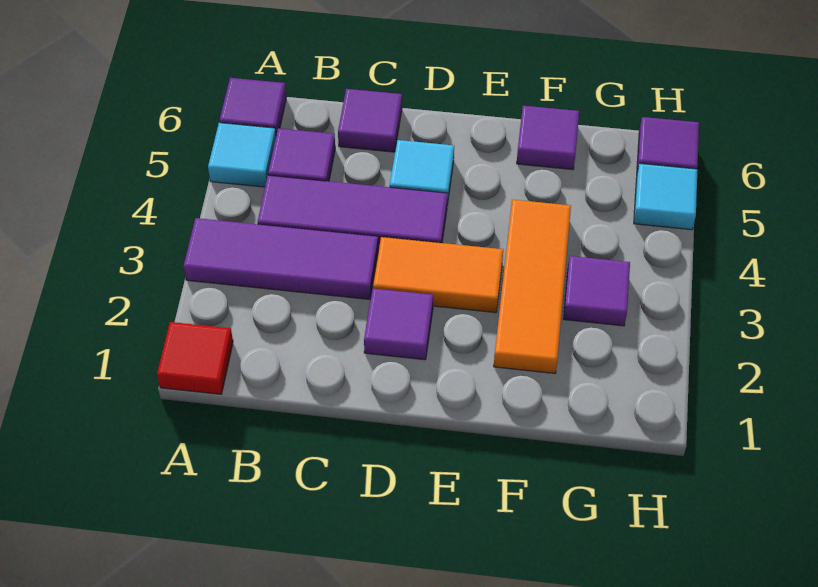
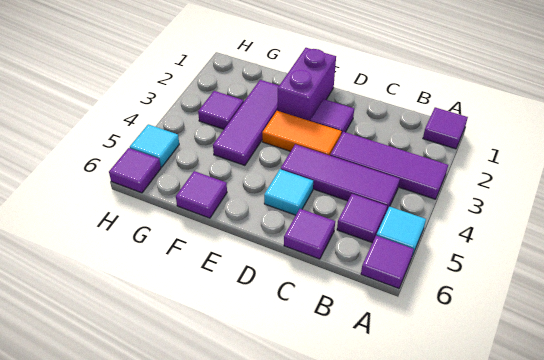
red 1x1 tile [157,322,233,394] -> purple 1x1 tile [423,107,468,149]
none -> purple 1x2 brick [278,48,336,121]
orange 1x3 tile [494,200,571,373] -> purple 1x3 tile [213,80,279,165]

